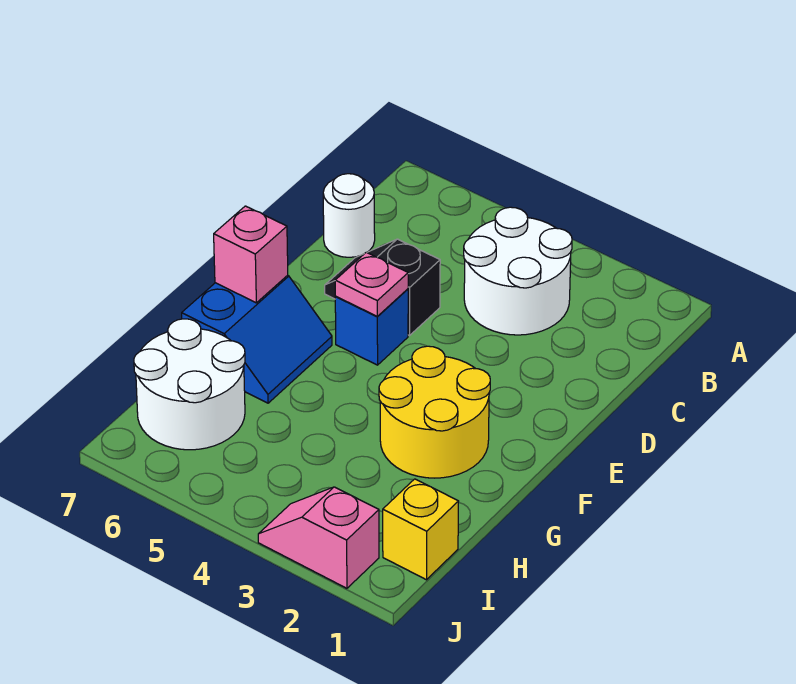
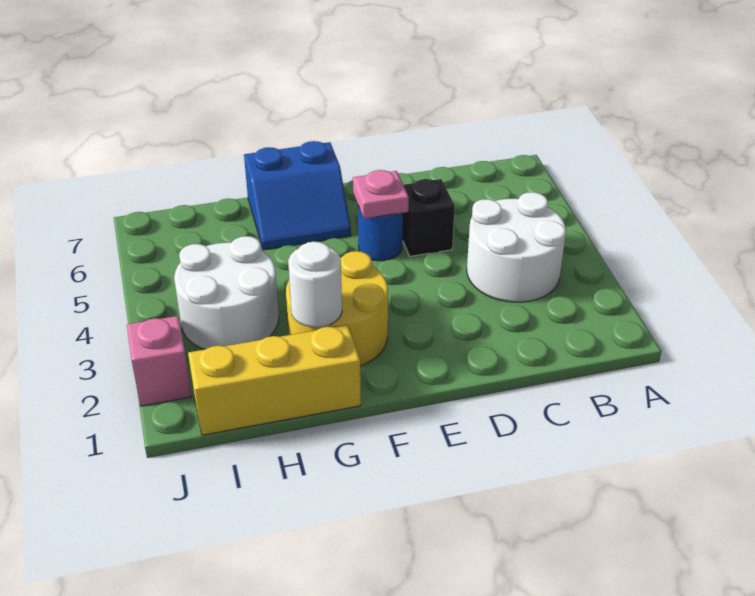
white 1x1 round brick [323,174,375,257] -> white 1x1 round brick moved to [288,242,342,328]
blue 1x1 brick [335,289,408,365] -> blue 1x1 round brick [358,206,403,261]
pink 1x1 brick [214,206,288,303] -> none
white 2x2 round brick [134,319,245,450] -> white 2x2 round brick moved to [174,236,279,349]
yellow 1x1 brick [383,479,459,580] -> yellow 1x3 brick [188,325,361,435]

